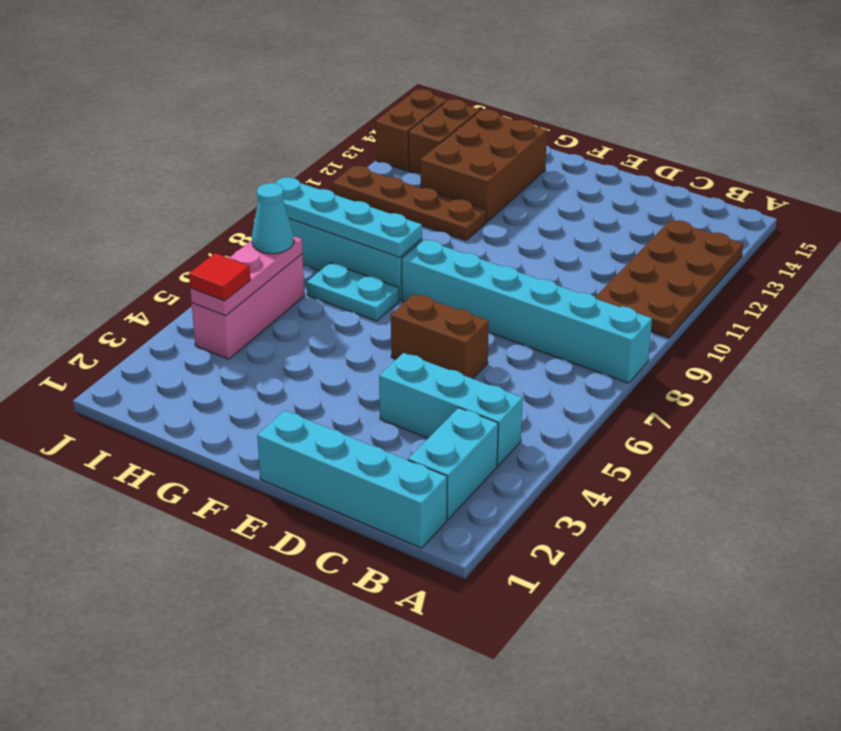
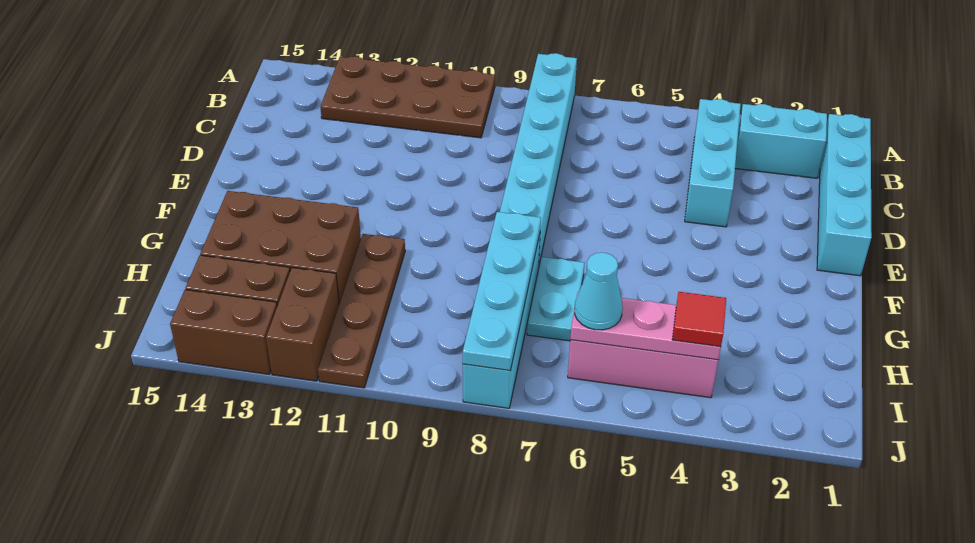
brown 1x2 brick [391,294,489,379] -> brown 1x2 brick moved to [266,268,339,381]

